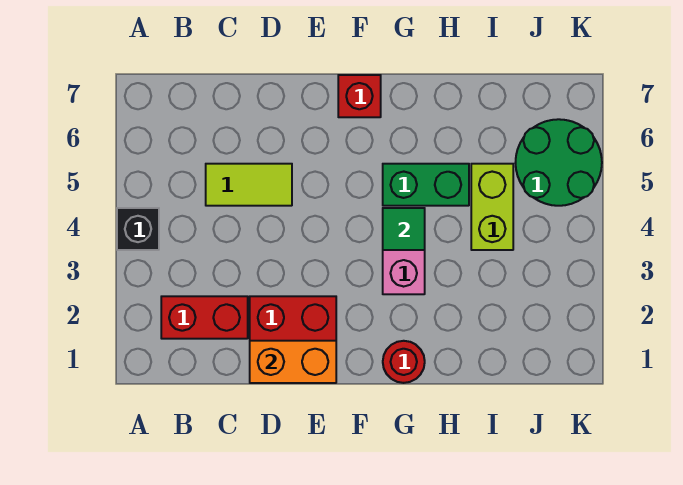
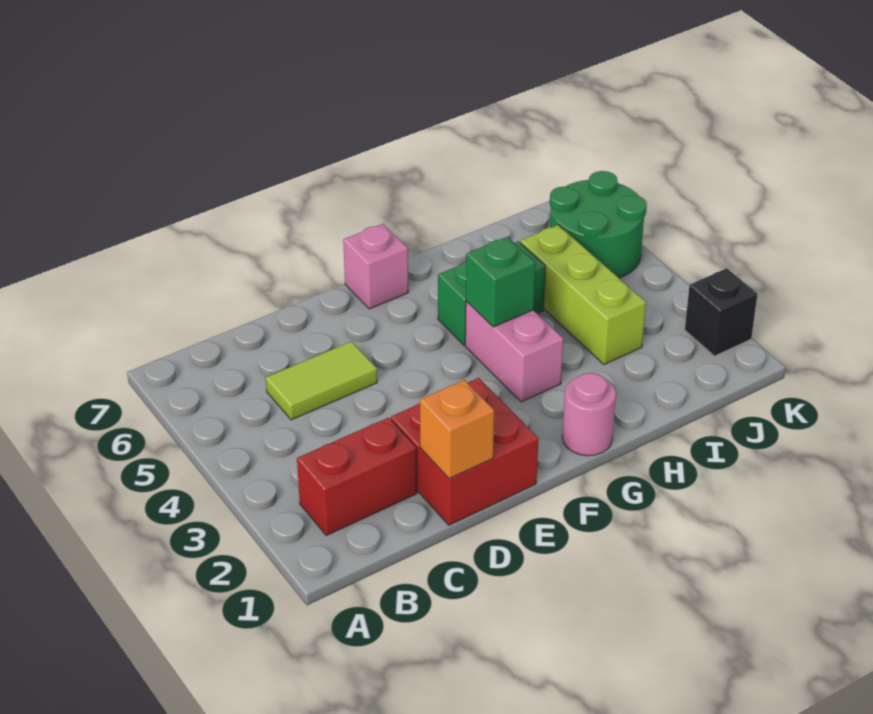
black 1x1 brick [117,208,159,250] -> black 1x1 brick moved to [685,268,757,356]
orange 1x2 brick [250,341,336,383] -> orange 1x1 brick [420,380,494,479]
red 1x1 brick [338,75,381,117] -> pink 1x1 brick [343,224,408,309]
red 1x1 round brick [383,341,425,383] -> pink 1x1 round brick [562,373,616,456]
green 1x1 tile [383,208,425,250] -> green 1x1 brick [466,237,535,327]
lime 1x2 brick [471,164,513,250] -> lime 1x3 brick [520,225,646,364]

